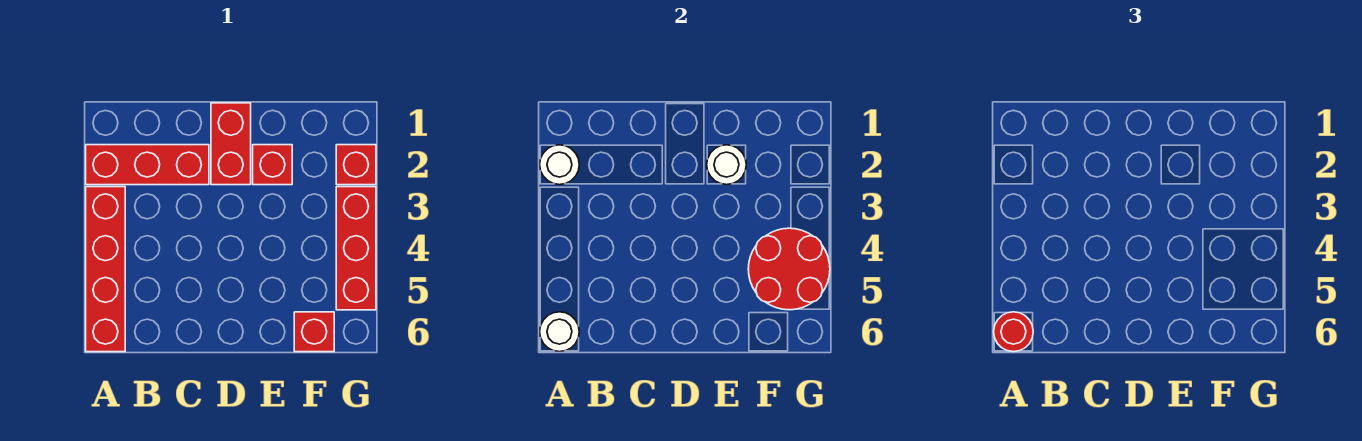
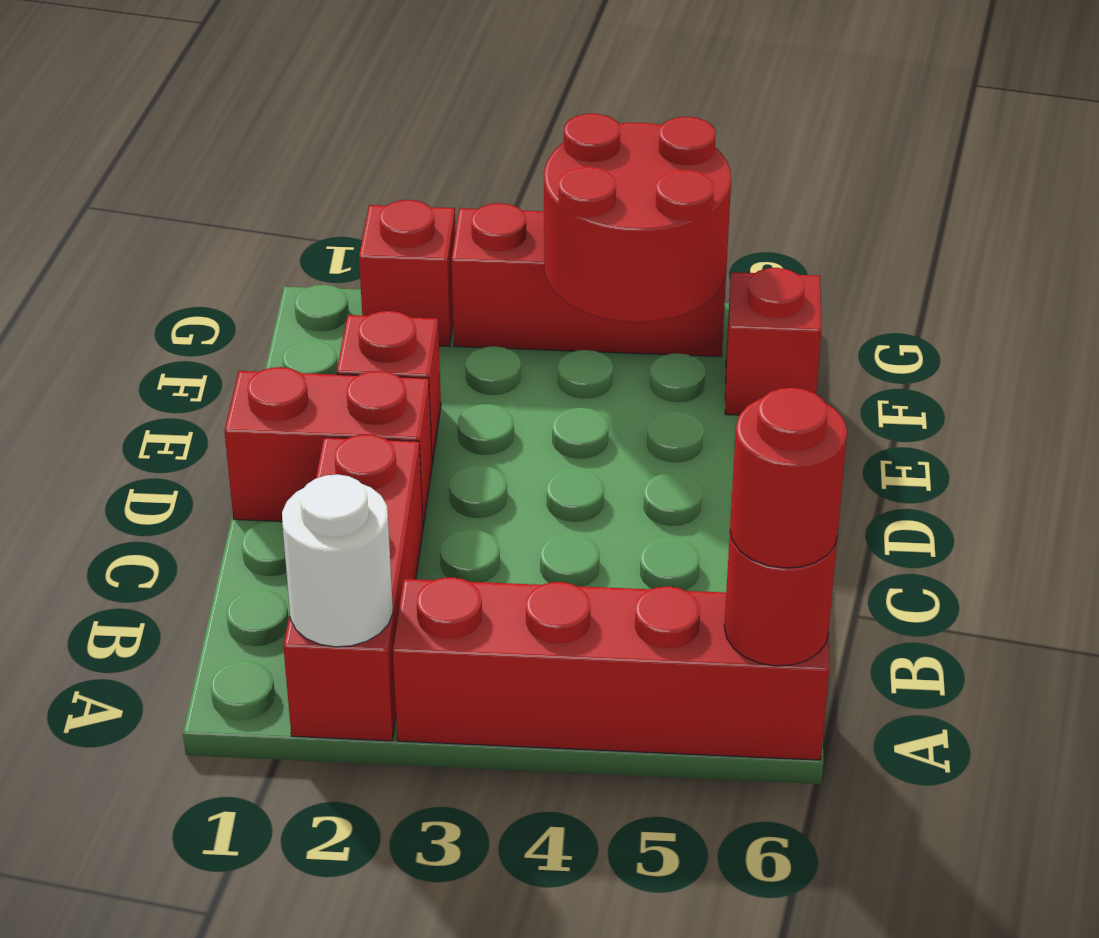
white 1x1 round brick [540,312,579,352] -> red 1x1 round brick [724,532,837,666]
white 1x1 round brick [707,145,746,185] -> none

